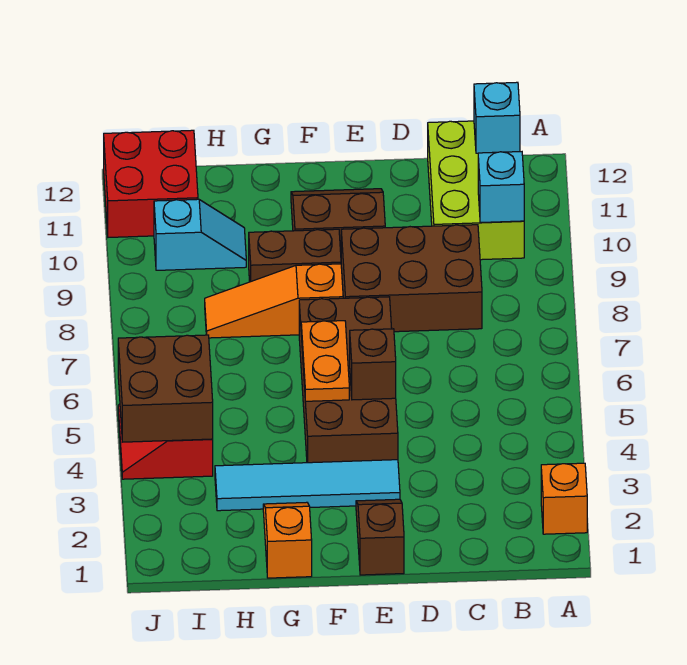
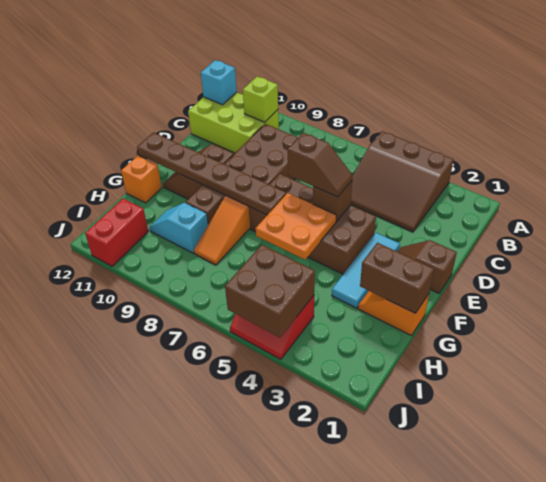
orange 1x1 brick [541,463,587,534] -> orange 1x1 brick moved to [121,156,162,203]
none -> brown 3x3 slope [351,131,454,232]
cyan 1x1 brick [478,152,524,223] -> lime 1x1 brick [243,76,278,122]
cyan 1x4 tile [215,460,400,511] -> cyan 1x3 tile [332,233,400,308]
none -> brown 1x2 slope [288,133,353,197]
orange 1x2 plate [301,321,349,401] -> orange 2x2 plate [256,193,336,259]
none -> brown 1x6 plate [137,132,286,215]
none -> brown 1x2 brick [360,243,434,313]
cyan 1x2 slope [154,199,246,270] -> cyan 1x2 slope turned to [150,203,208,253]
red 2x2 brick [104,130,198,237] -> red 1x2 brick [85,198,148,267]

